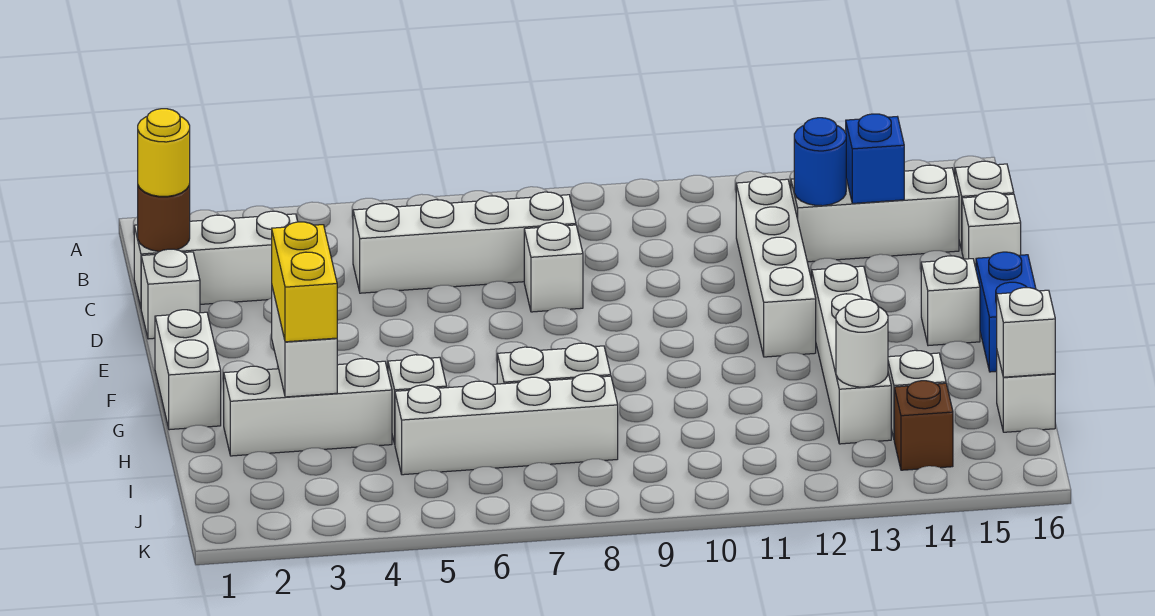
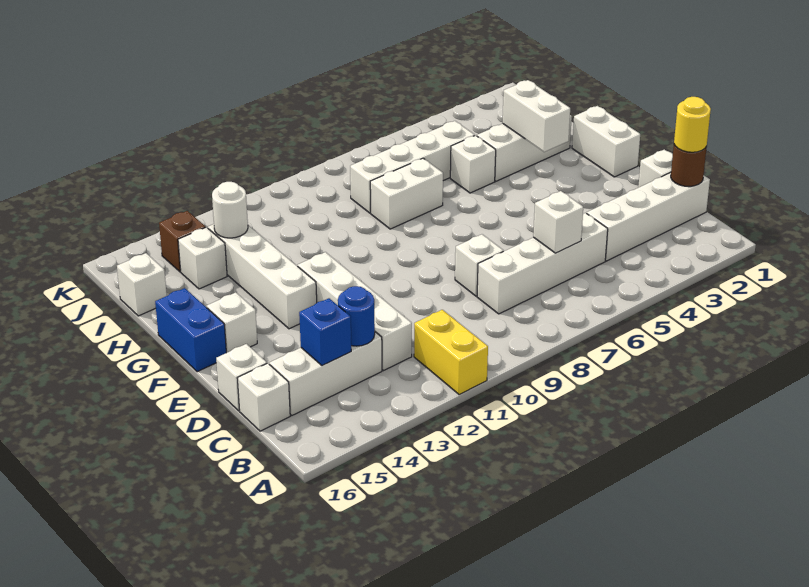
white 1x3 brick [134,211,298,307] -> white 1x4 brick [587,173,710,261]
yellow 1x2 brick [272,222,337,342] -> yellow 1x2 brick moved to [414,310,488,395]
white 1x1 brick [997,288,1055,377] -> white 1x1 brick moved to [533,191,583,253]

